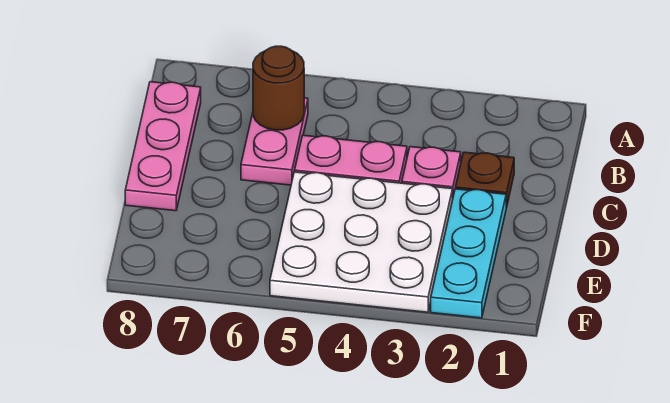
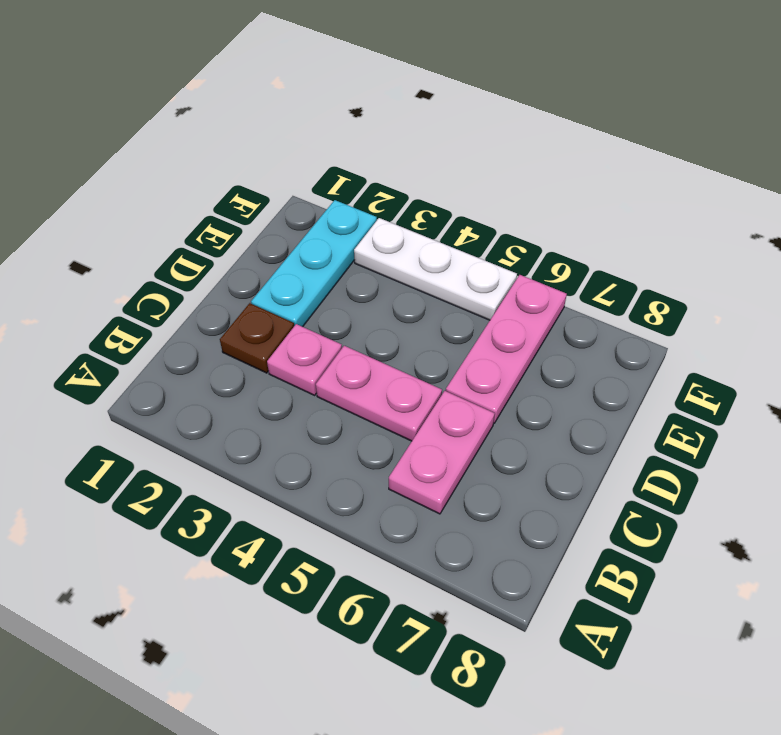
brown 1x1 round brick [253,46,304,130] -> none
pink 1x3 plate [125,82,201,211] -> pink 1x3 plate moved to [446,275,567,423]
white 3x3 plate [270,172,453,312] -> white 1x3 plate [354,218,517,320]

